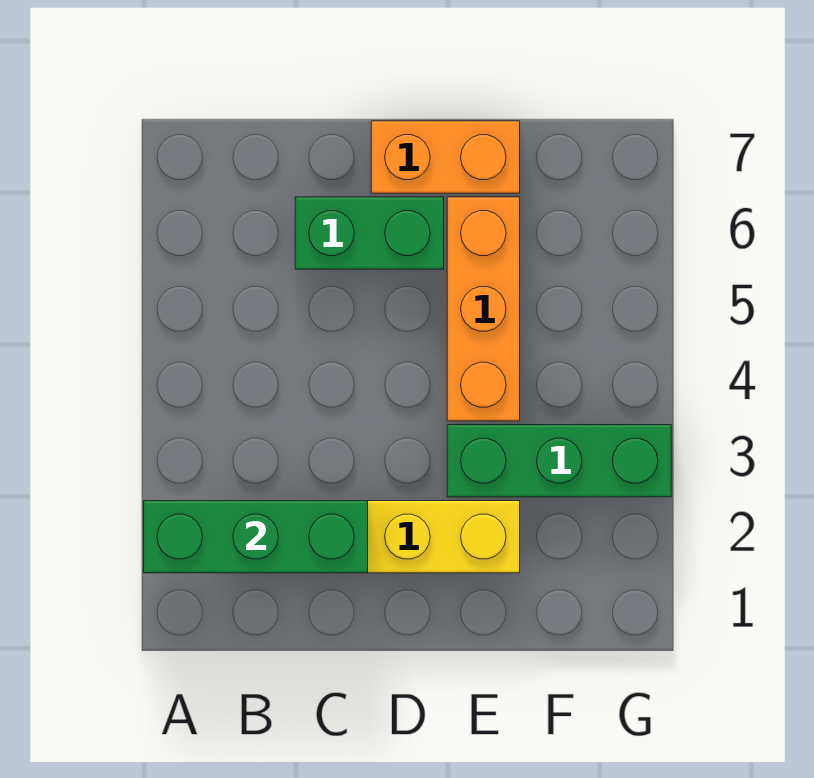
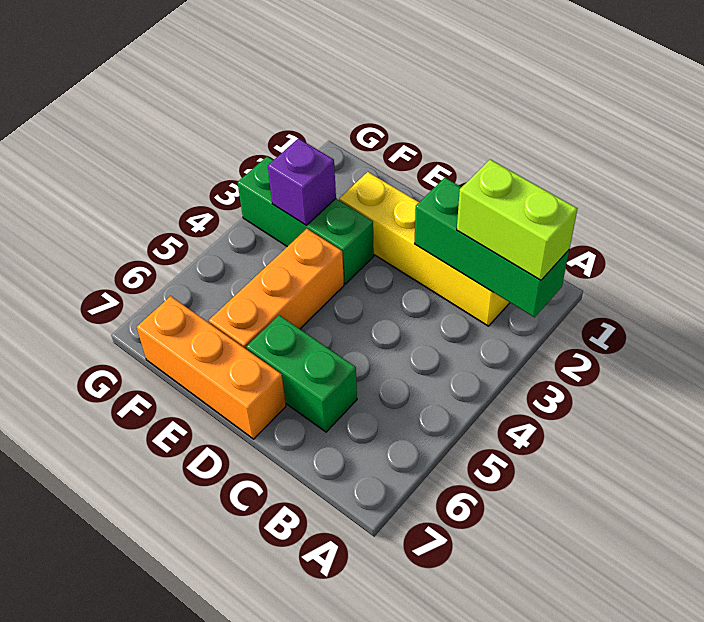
none -> lime 1x2 brick [457,160,578,280]
orange 1x2 brick [371,121,520,193] -> orange 1x3 brick [137,296,286,439]
none -> purple 1x1 brick [268,139,336,225]

